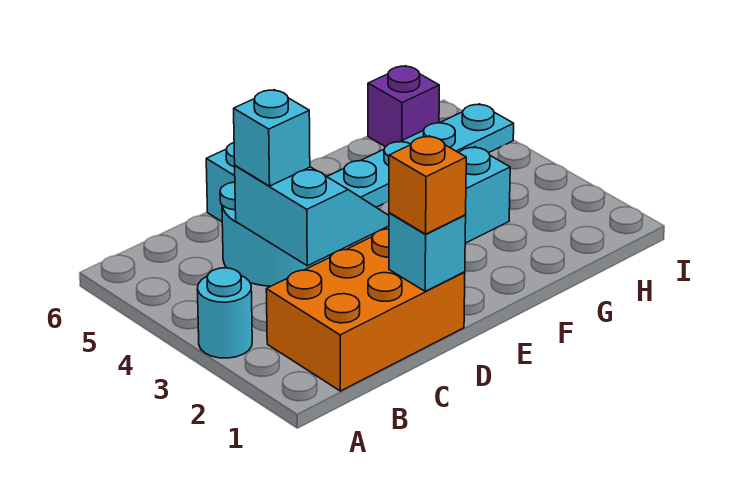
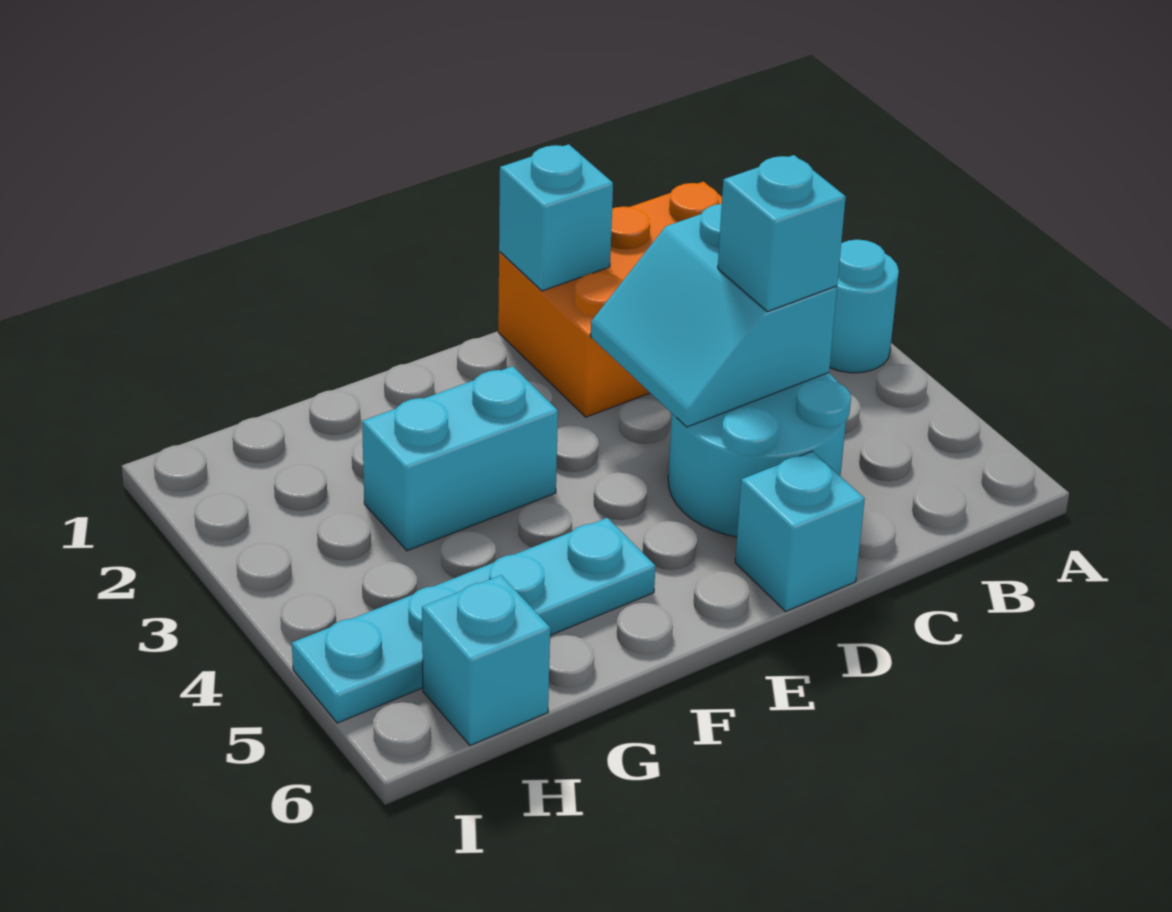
orange 1x1 brick [389,136,466,234] -> none
purple 1x1 brick [368,66,439,147] -> cyan 1x1 brick [422,575,550,746]

